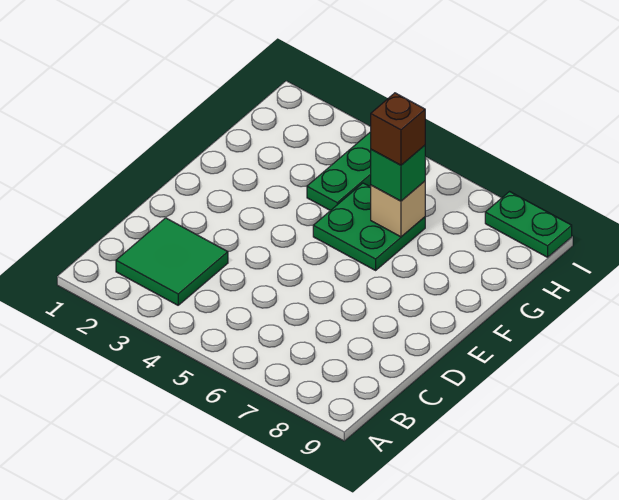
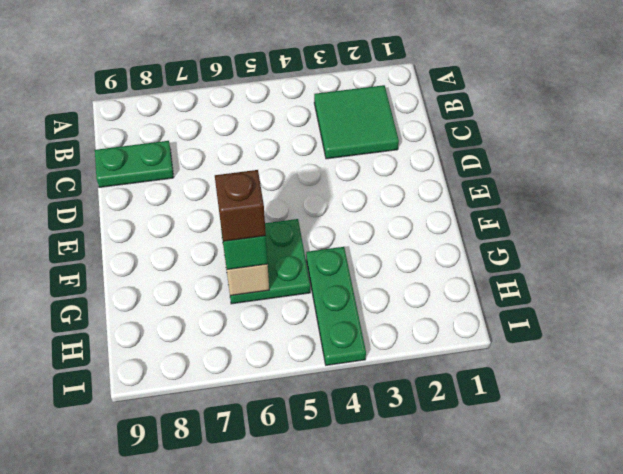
green 1x2 plate [485,192,572,257] -> green 1x2 plate moved to [95,141,174,187]

